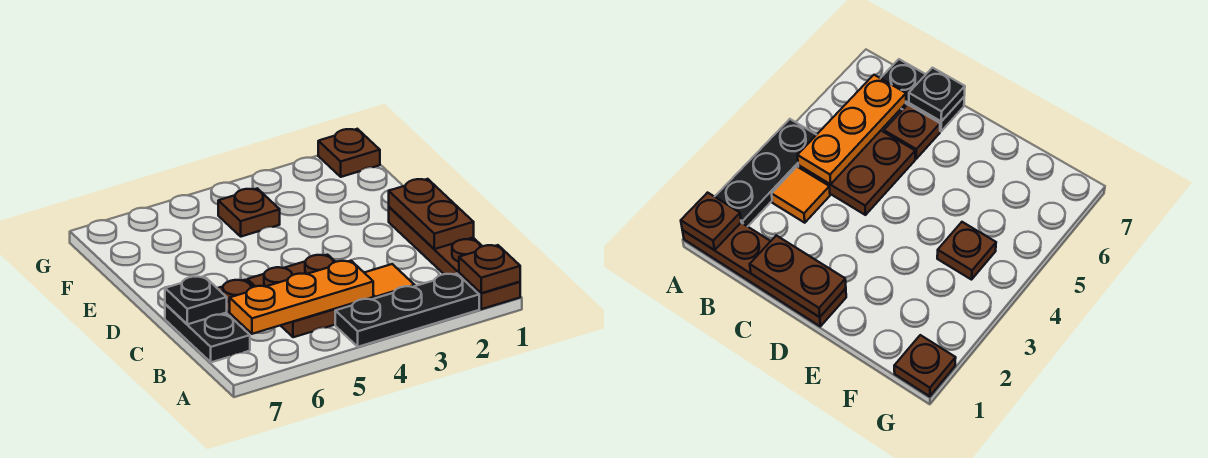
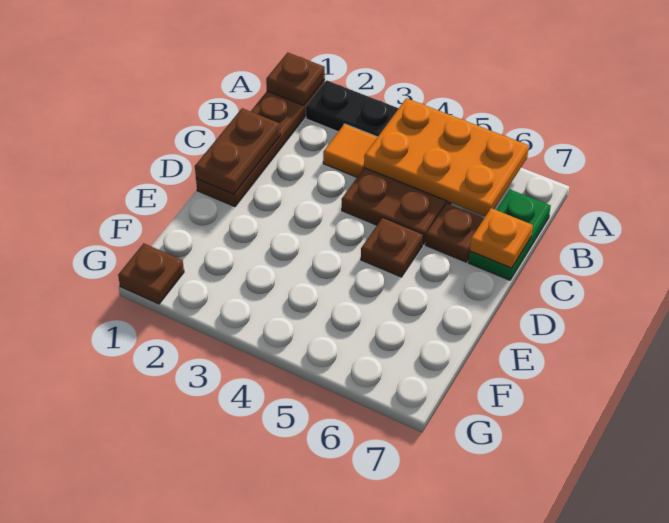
orange 1x3 plate [230,261,373,334] -> orange 2x3 plate [364,98,529,216]
black 1x2 plate [165,304,250,362] -> green 1x2 plate [469,190,551,280]
black 1x1 plate [165,276,227,324] -> orange 1x1 plate [470,208,533,268]
brown 1x1 plate [218,188,280,237] -> brown 1x1 plate moved to [361,218,423,277]

